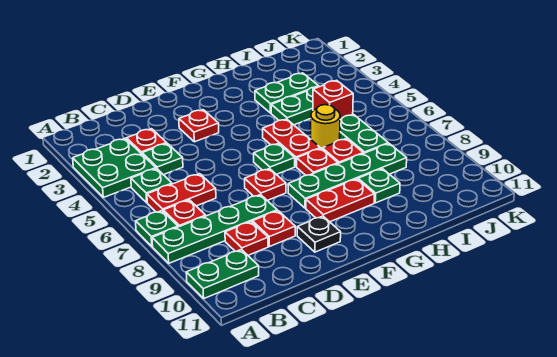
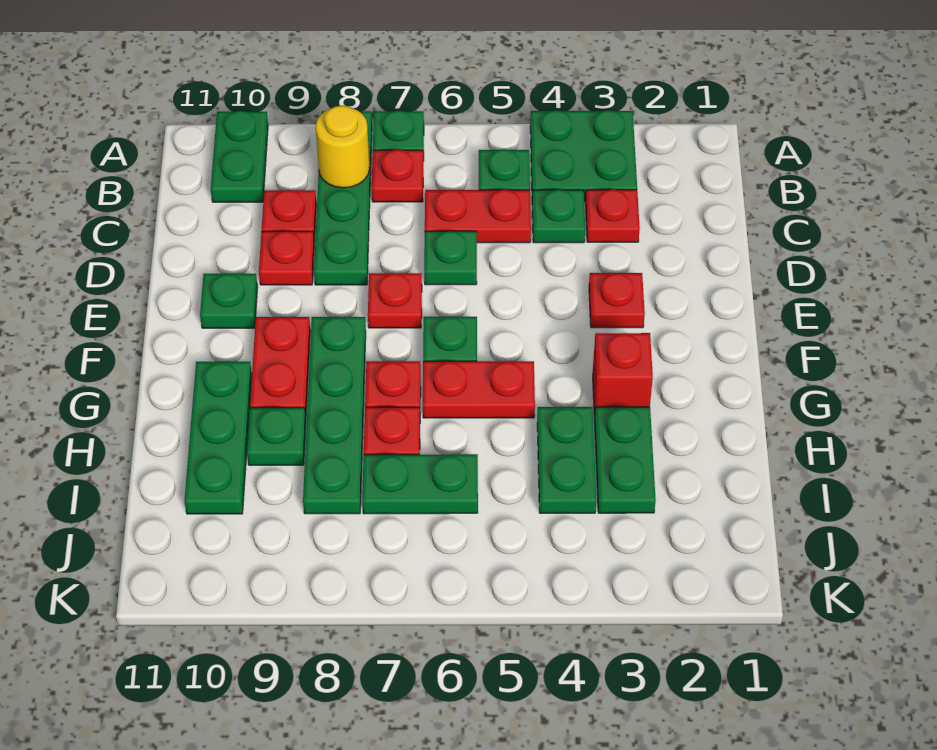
red 1x2 plate [147,174,216,212] -> red 1x2 plate turned to [425,190,531,243]
none -> green 1x1 plate [424,231,477,285]
black 1x1 plate [297,216,341,252] -> green 1x1 plate [200,274,258,328]
none -> green 1x3 plate [185,362,252,514]
yellow 1x1 round brick [311,105,340,149] -> yellow 1x1 round brick moved to [316,106,370,188]
red 1x1 brick [313,80,353,119] -> red 1x1 brick moved to [593,333,653,417]

